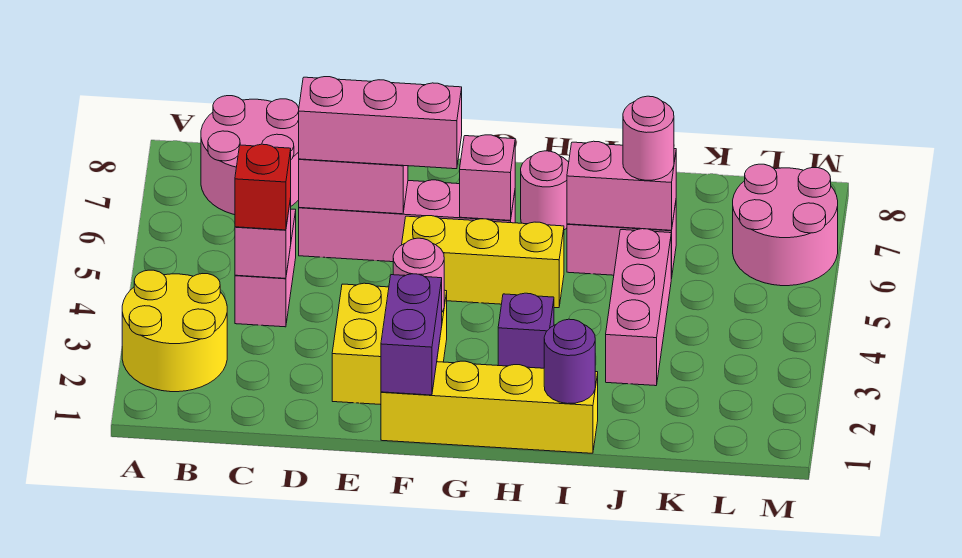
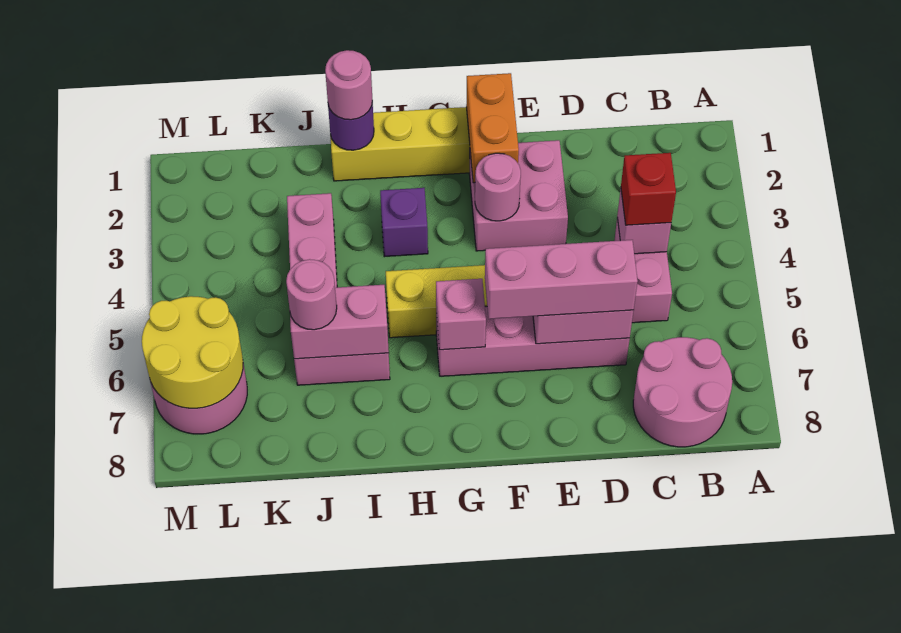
yellow 2x2 round brick [122,270,227,392] -> yellow 2x2 round brick moved to [142,296,243,408]
yellow 2x2 brick [332,283,447,405] -> pink 2x2 brick [469,140,568,251]
purple 1x2 brick [381,274,442,395] -> orange 1x2 brick [466,73,519,183]
pink 1x1 round brick [521,151,569,230] -> pink 1x1 round brick moved to [325,50,372,120]

